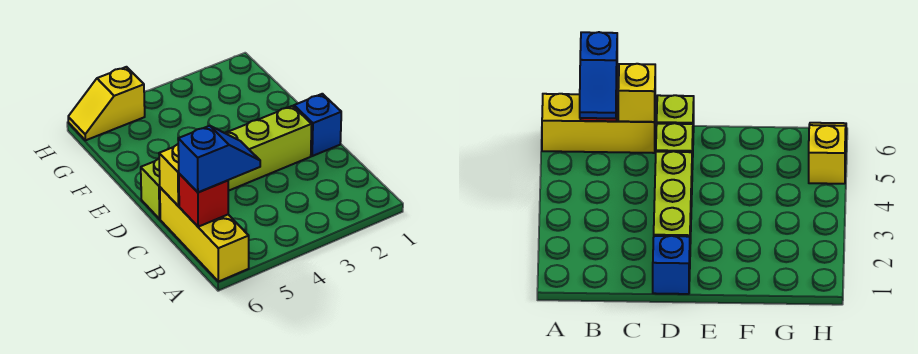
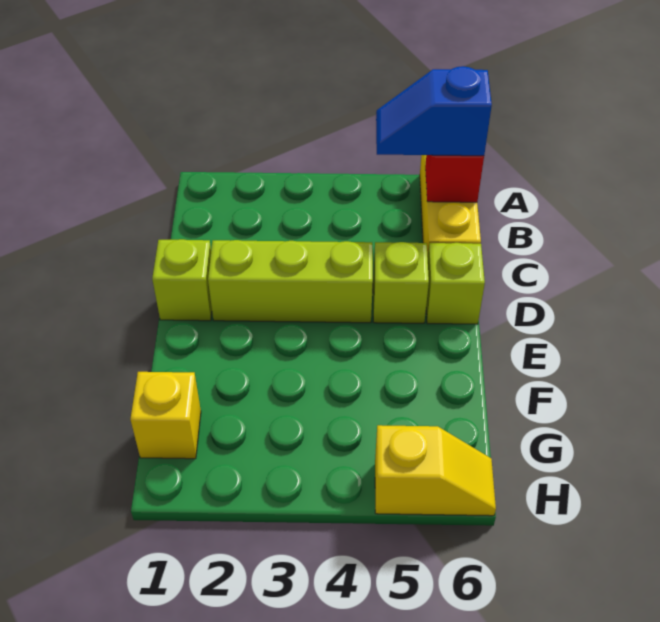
yellow 1x1 brick [159,144,179,206] -> yellow 1x1 brick moved to [130,372,201,459]
blue 1x1 brick [294,94,341,156] -> lime 1x1 brick [152,239,212,321]

